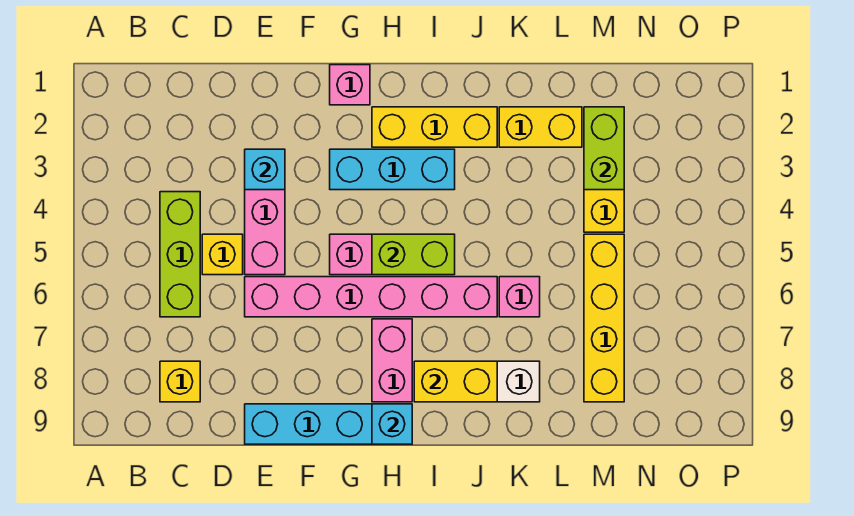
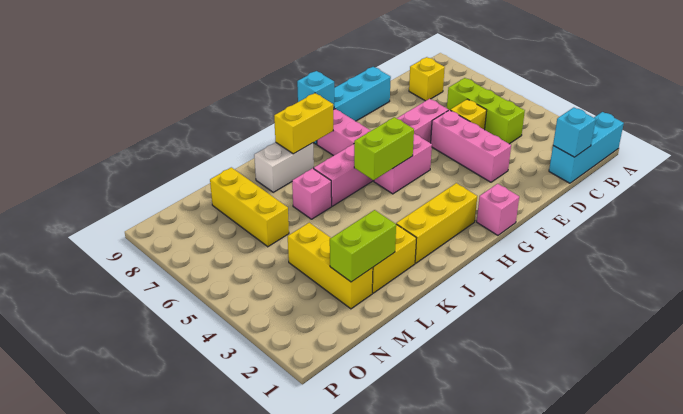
cyan 1x1 brick [245,149,285,190] -> cyan 1x1 brick moved to [553,108,596,157]
cyan 1x3 brick [330,149,455,190] -> cyan 1x3 brick moved to [549,112,624,183]
lime 1x2 brick [584,107,624,190] -> lime 1x2 brick turned to [330,210,396,282]
yellow 1x4 brick [584,234,624,402] -> yellow 1x3 brick [210,167,289,247]

